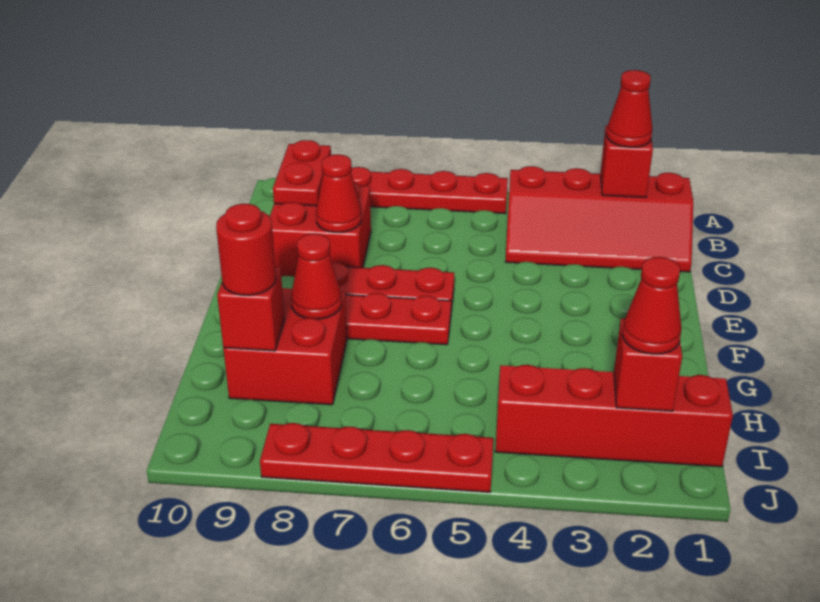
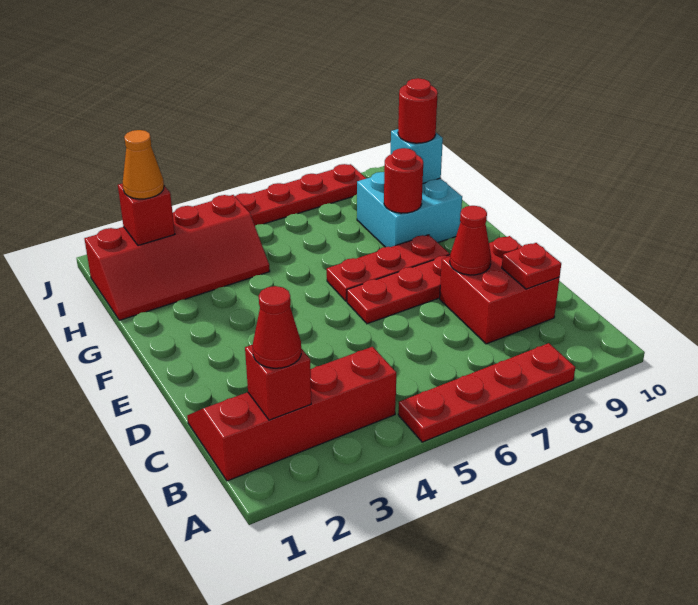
red 1x2 plate [273,140,331,206] -> red 1x1 plate [502,243,561,289]
red 2x2 brick [223,288,347,405] -> cyan 2x2 brick [357,172,462,247]
red 1x1 cone [291,234,342,319] -> red 1x1 round brick [384,148,423,213]
red 1x1 brick [217,266,285,351] -> cyan 1x1 brick [391,129,443,183]
red 1x1 cone [622,257,681,354] -> orange 1x1 cone [123,130,164,199]

